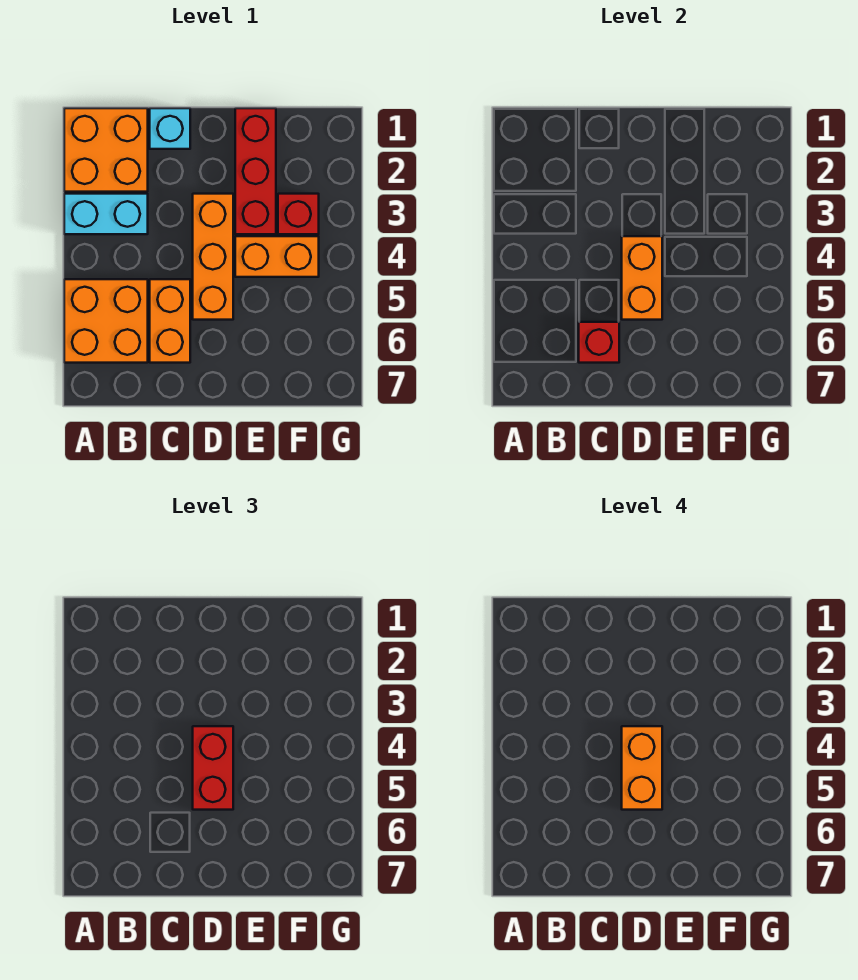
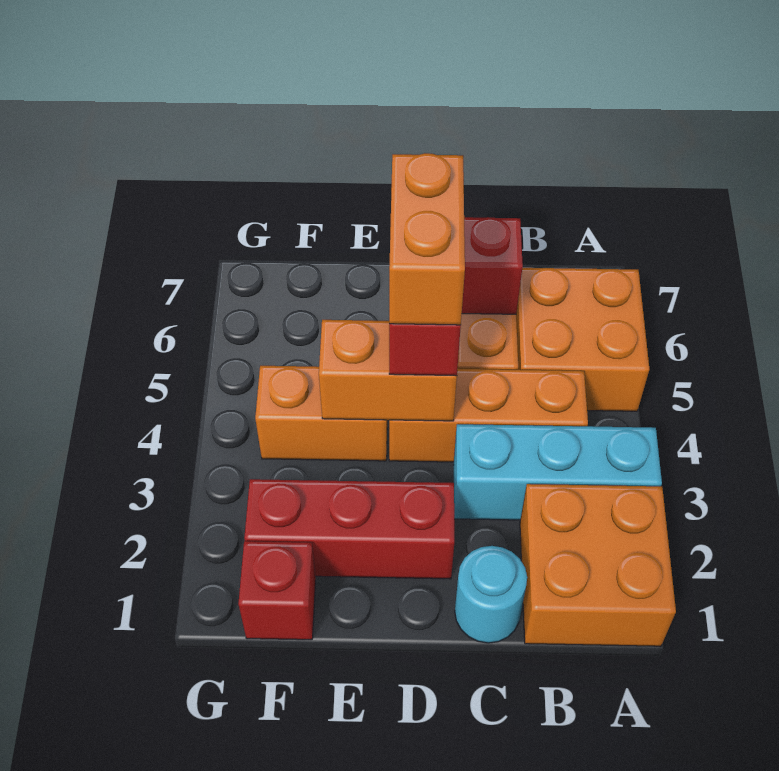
cyan 1x2 brick [64,194,148,234] -> cyan 1x3 brick [454,424,662,520]
cyan 1x1 brick [150,108,190,149] -> cyan 1x1 round brick [455,546,527,643]
orange 1x3 brick [193,194,233,320] -> orange 1x3 brick turned to [389,369,588,462]
orange 1x2 brick [622,236,662,320] -> orange 1x2 brick turned to [319,320,457,421]
red 1x3 brick [235,108,276,234] -> red 1x3 brick turned to [244,479,454,579]
red 1x1 brick [278,194,319,234] -> red 1x1 brick moved to [238,541,316,640]

